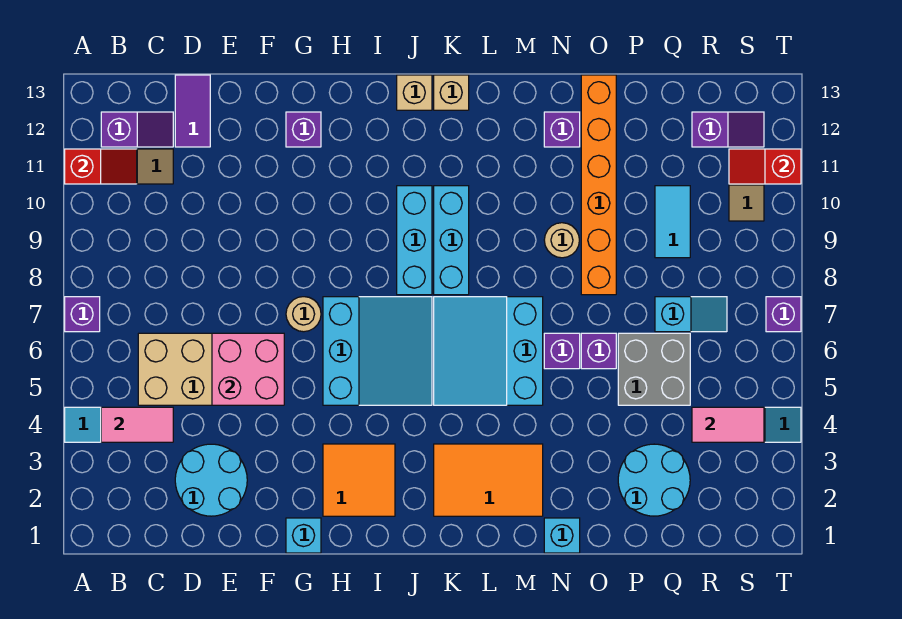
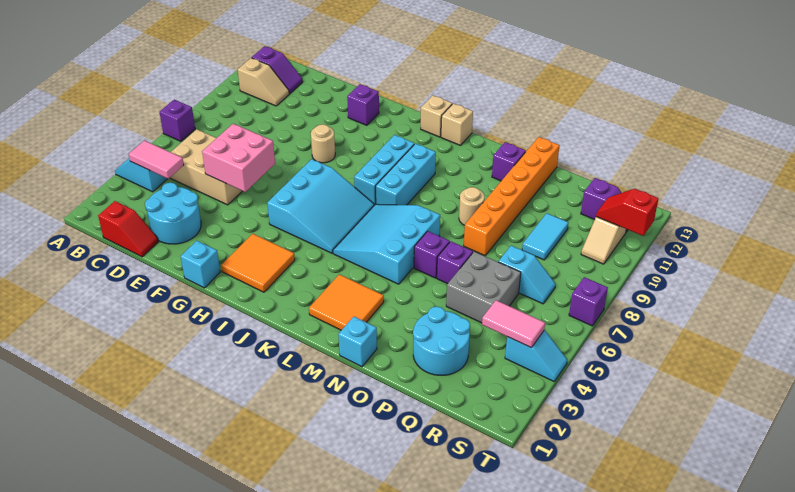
red 1x2 slope [65,149,137,184] -> red 1x2 slope moved to [98,201,158,257]
purple 1x2 tile [175,75,210,147] -> none
tan 1x1 round brick [286,297,321,332] -> tan 1x1 round brick moved to [311,124,335,163]
orange 2x3 tile [434,444,543,516] -> orange 2x2 tile [309,274,384,330]

